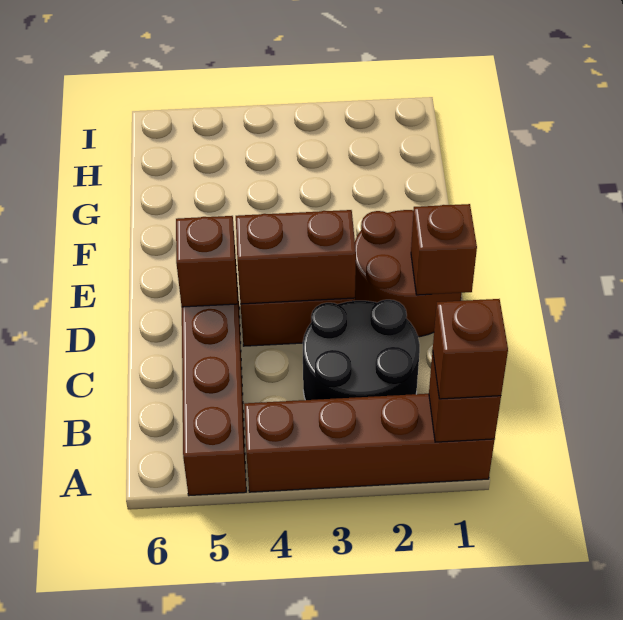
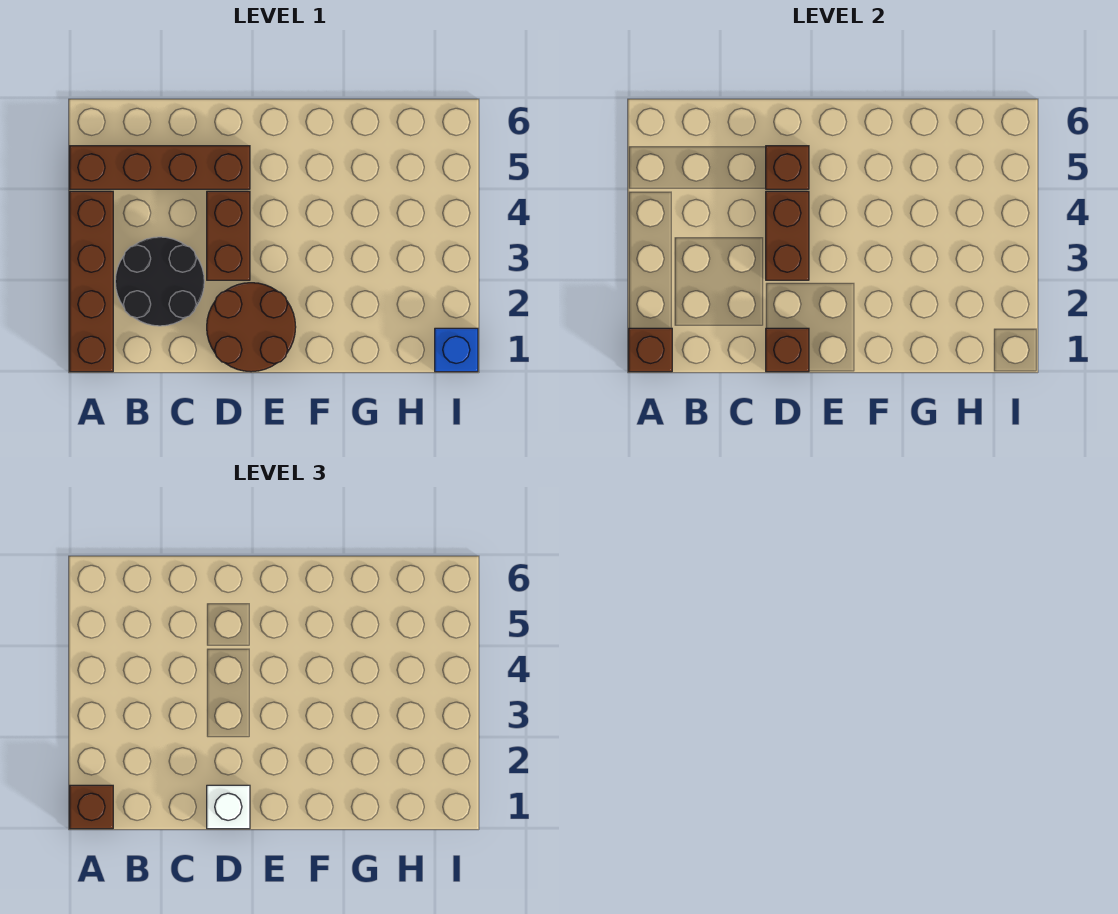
none -> white 1x1 brick [207,785,250,829]
none -> blue 1x1 brick [435,328,478,372]

